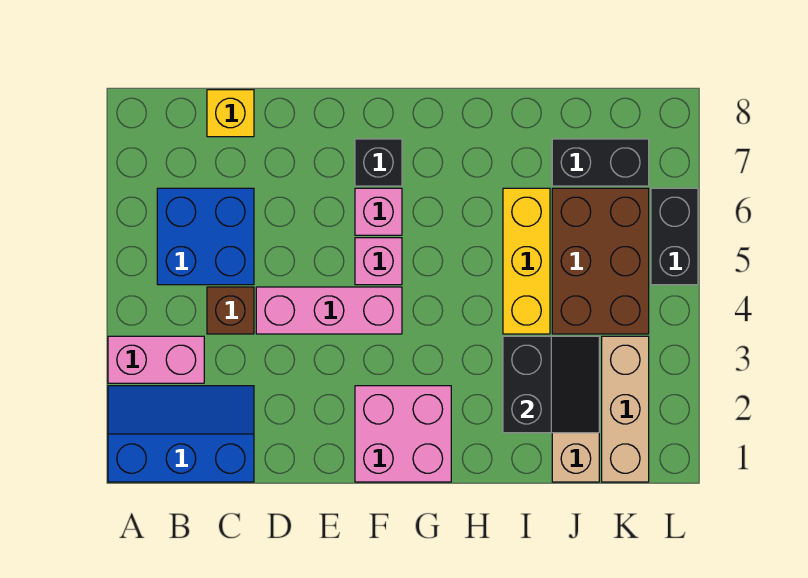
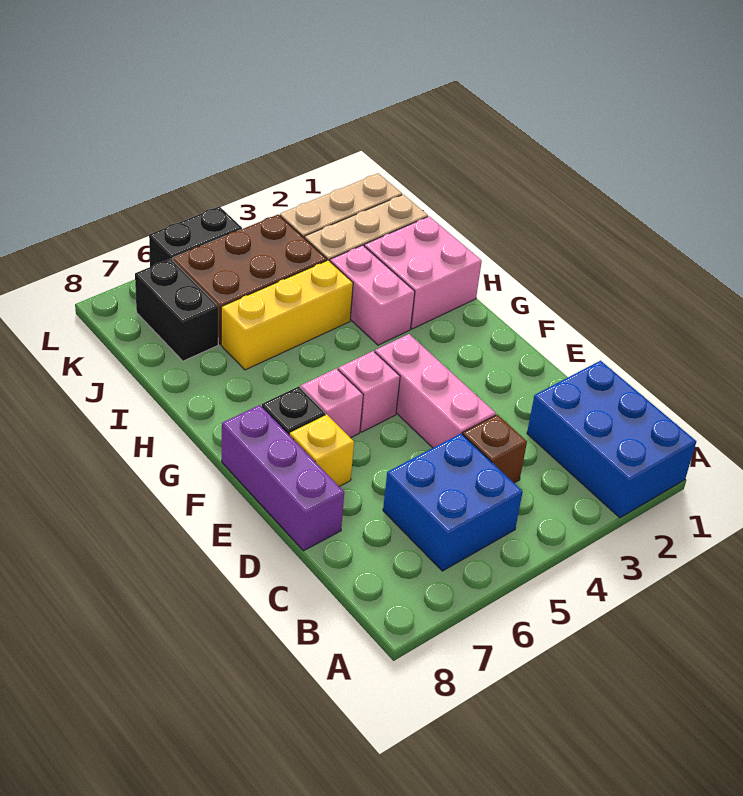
blue 2x3 slope [108,386,254,482] -> blue 2x3 brick [527,361,696,518]
pink 1x2 brick [108,336,204,383] -> pink 1x2 brick moved to [330,245,415,345]
yellow 1x1 brick [207,90,254,137] -> yellow 1x1 brick moved to [289,414,354,486]
none -> purple 1x3 brick [222,405,344,551]
pink 2x2 brick [355,386,451,482] -> pink 2x2 brick moved to [364,216,482,329]
black 2x2 slope [503,336,599,433] -> none

